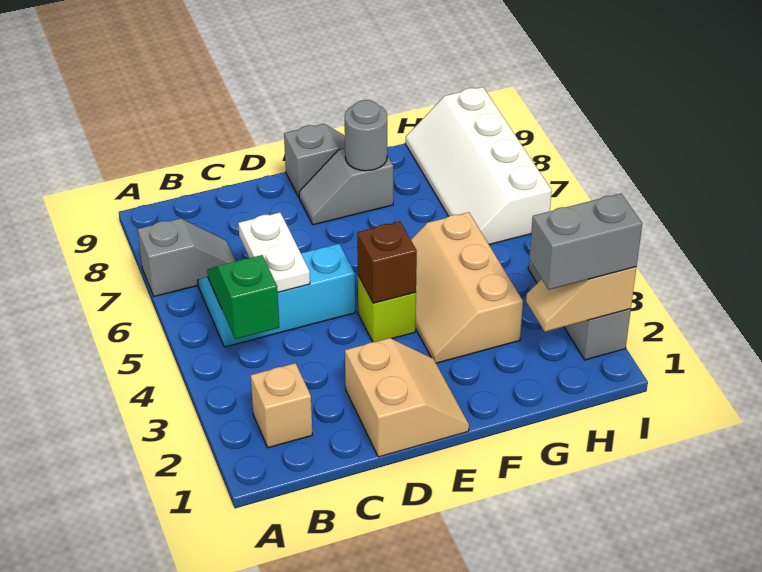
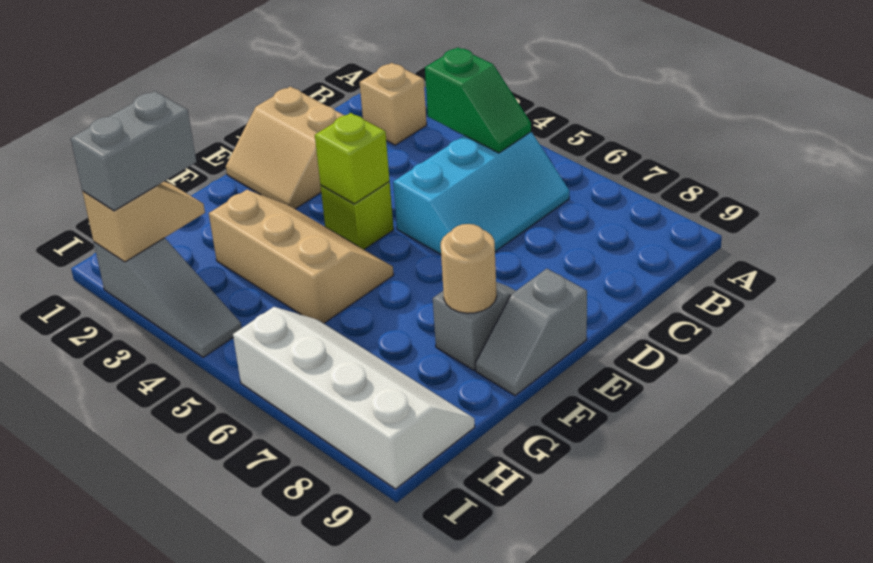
grey 1x2 slope [138,218,236,296] -> none
white 1x2 plate [238,213,310,292] -> none
brown 1x1 brick [357,222,417,303] -> lime 1x1 brick [315,113,390,204]
grey 1x1 round brick [345,100,387,171] -> tan 1x1 round brick [441,224,497,313]

